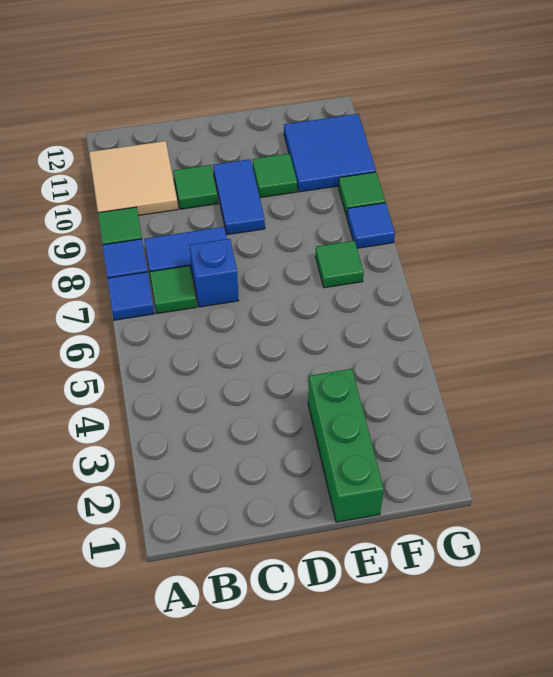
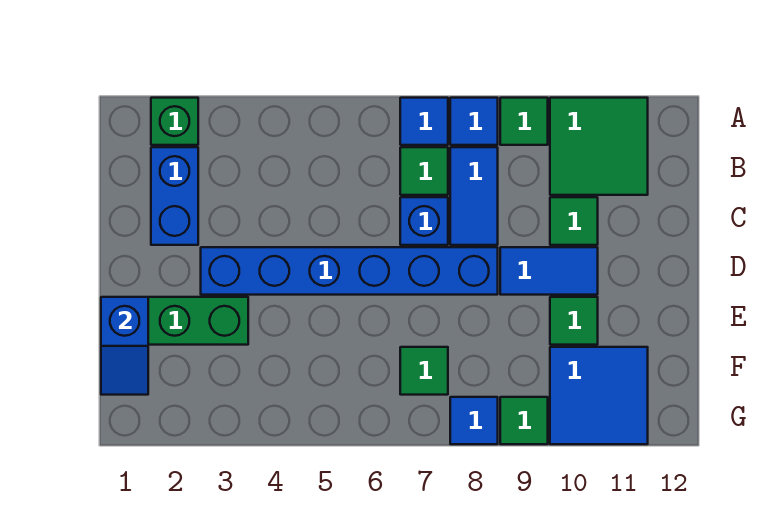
none -> green 1x1 brick [151,98,198,145]
tan 2x2 tile [89,141,178,215] -> green 2x2 tile [550,98,648,195]
none -> blue 1x2 brick [151,147,198,245]
none -> blue 1x6 brick [201,247,498,295]
none -> blue 1x2 slope [101,297,148,395]

